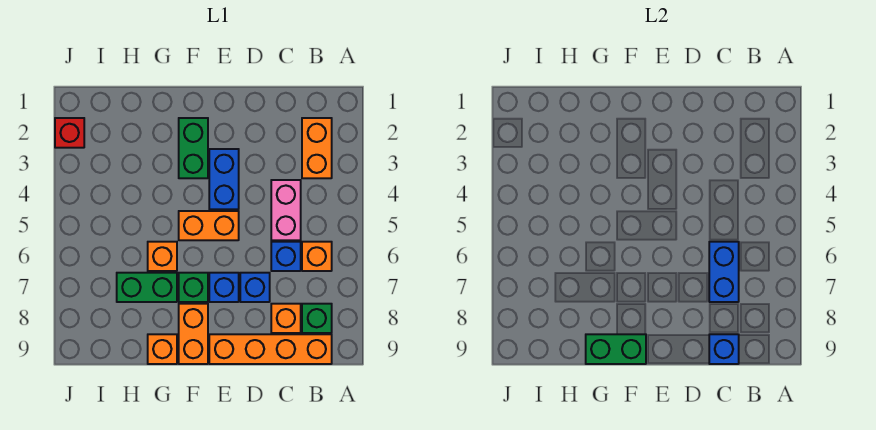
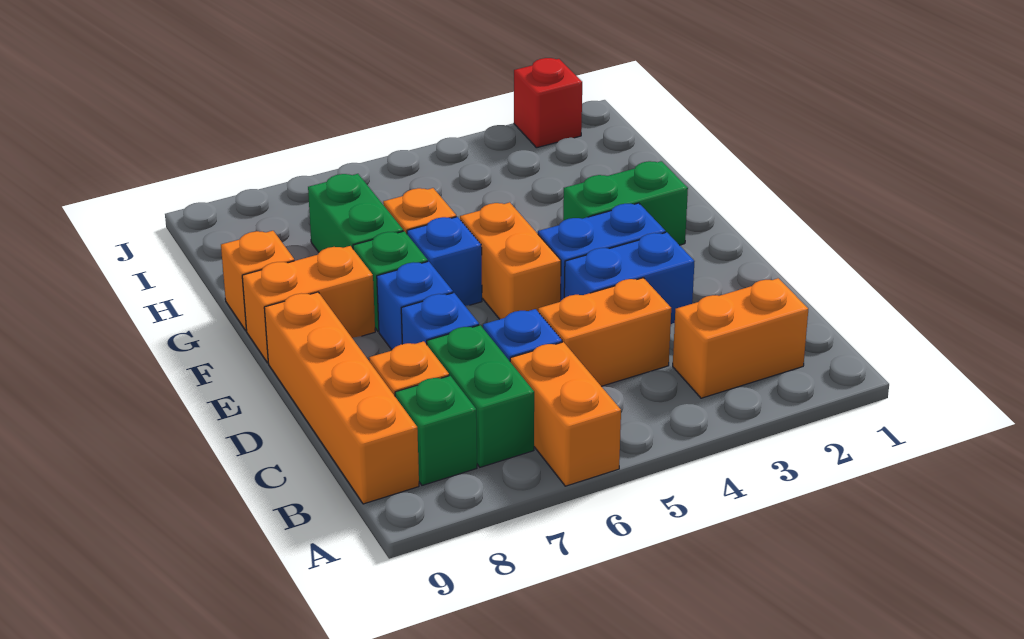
orange 1x1 brick [302,242,332,271] -> orange 1x2 brick [510,342,621,486]
pink 1x2 brick [271,180,301,240] -> orange 1x2 brick [538,278,671,386]
blue 1x2 brick [709,242,739,302] -> blue 1x2 brick moved to [564,232,695,324]
blue 1x1 brick [709,334,739,364] -> blue 1x1 brick moved to [407,217,482,306]
green 1x2 brick [586,334,646,364] -> green 1x2 brick moved to [427,325,534,467]

